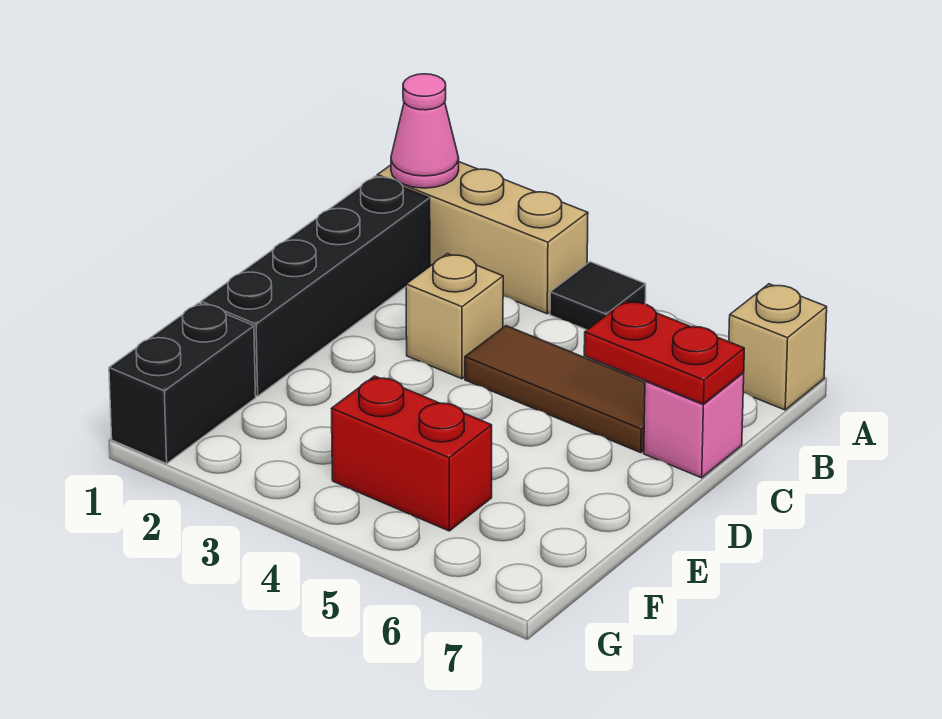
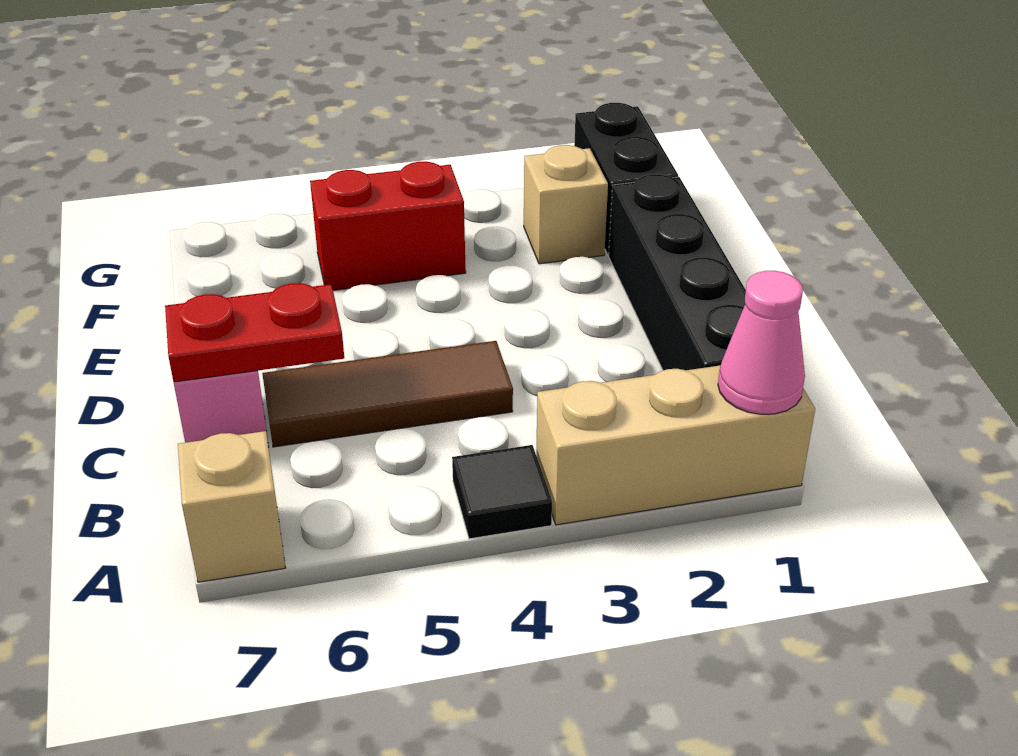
tan 1x1 brick [406,254,503,379] -> tan 1x1 brick moved to [524,145,608,264]

